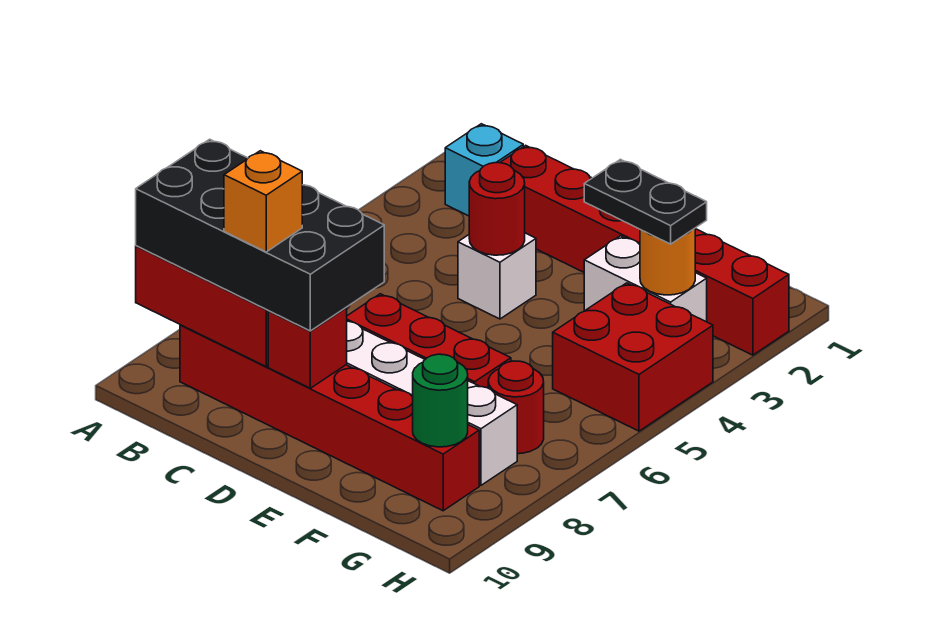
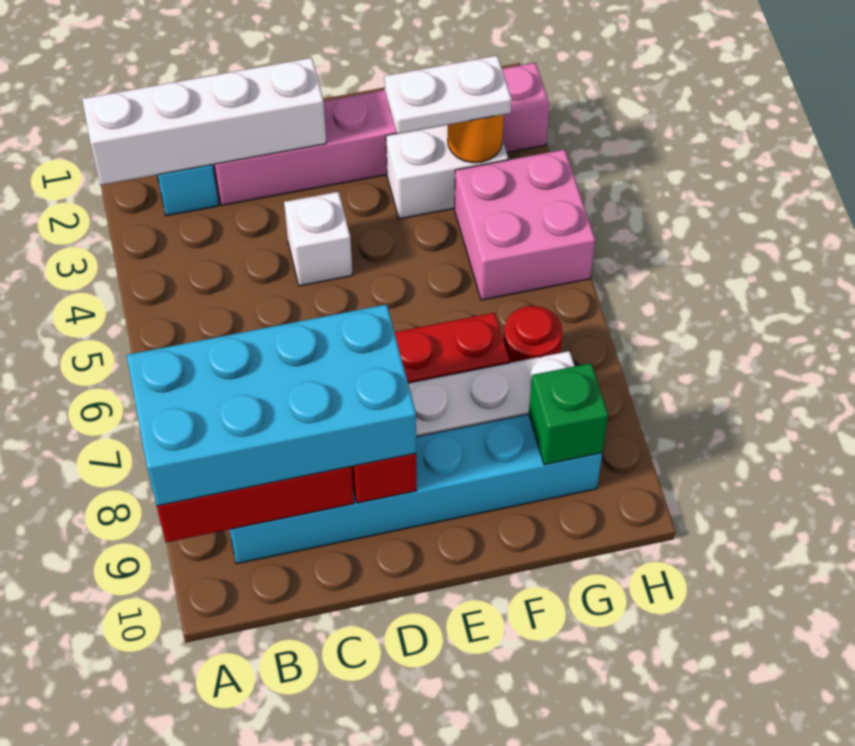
none -> white 1x4 brick [82,58,326,185]
black 2x4 brick [136,139,384,331] -> cyan 2x4 brick [127,304,416,506]
red 1x6 brick [180,325,479,511] -> cyan 1x6 brick [229,414,602,564]
red 1x6 brick [500,145,789,355] -> pink 1x6 brick [213,63,549,205]
orange 1x1 brick [224,151,302,252] -> none
red 1x1 round brick [469,163,525,255] -> none
black 1x2 plate [584,159,707,244] -> white 1x2 plate [384,56,512,134]
red 2x2 brick [553,283,713,431] -> pink 2x2 brick [455,150,595,300]
green 1x1 round brick [413,354,468,447] -> green 1x1 brick [529,363,608,465]

